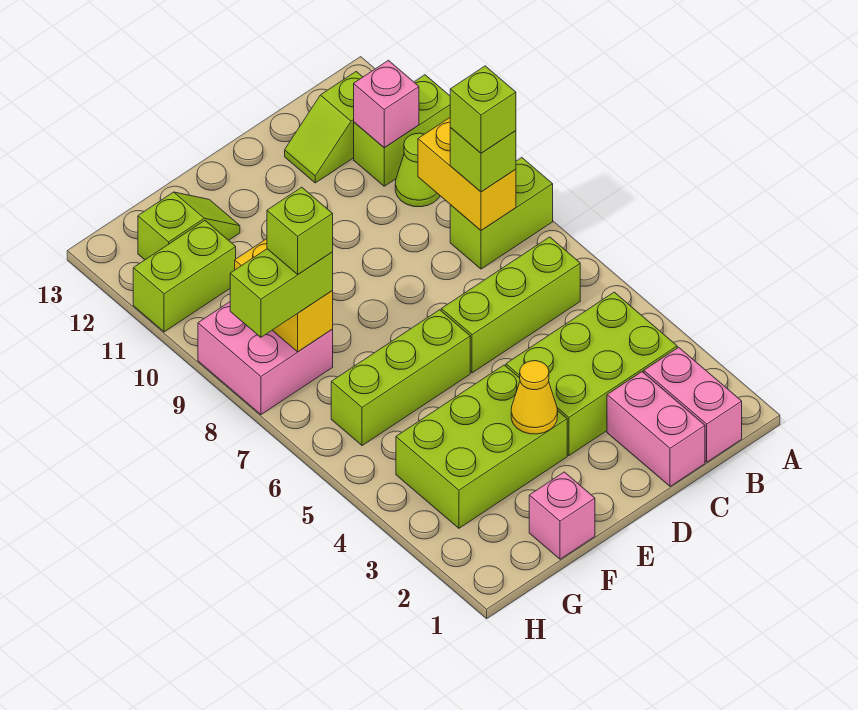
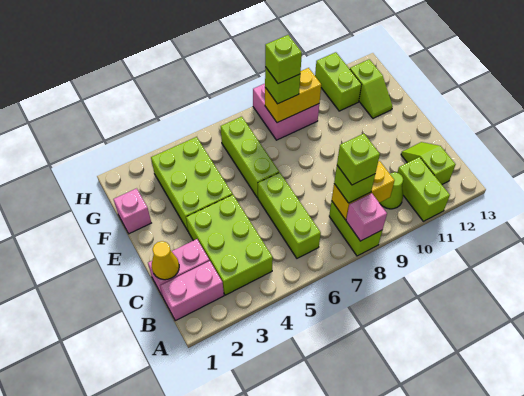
pink 1x1 brick [354,60,419,147] -> pink 1x1 brick moved to [346,193,387,241]
yellow 1x1 cone [511,361,558,434] -> yellow 1x1 cone moved to [152,241,179,280]
lime 1x2 brick [230,249,333,337] -> lime 1x1 brick [265,67,300,104]

